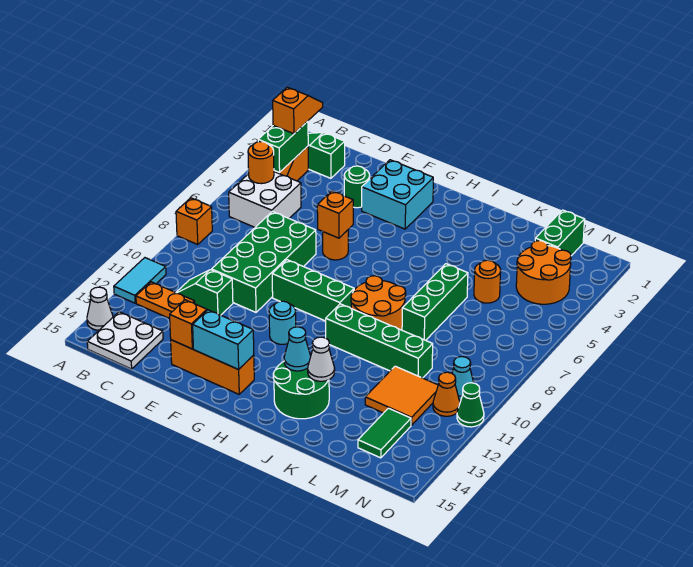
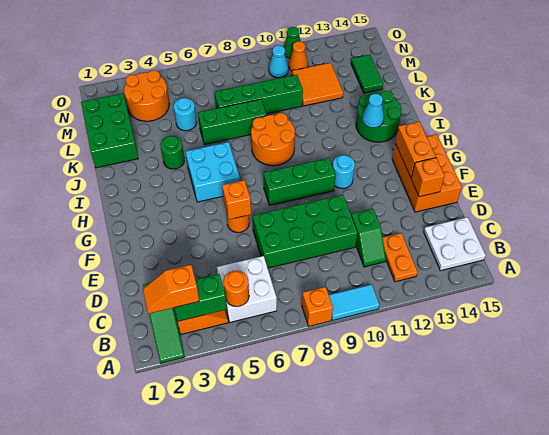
cyan 1x2 tile [114,258,166,303] -> cyan 1x2 tile moved to [329,284,379,320]
white 1x1 cone [87,287,113,330] -> none
green 1x1 round brick [344,166,370,208] -> green 1x1 round brick moved to [160,136,184,169]
orange 1x3 brick [171,340,254,394] -> orange 2x3 brick [392,134,462,212]
cyan 2x2 brick [362,160,433,229] -> cyan 2x2 brick moved to [186,142,240,202]
green 1x3 brick [272,260,354,321] -> green 1x3 brick turned to [264,158,336,205]
cyan 1x2 brick [193,310,254,370] -> orange 1x2 brick [395,122,436,178]
green 1x4 brick [326,304,433,378] -> green 1x4 brick turned to [215,75,303,114]
white 1x1 cone [308,337,335,381] -> none
orange 1x1 round brick [474,260,501,303] -> cyan 1x1 round brick [174,98,197,131]
green 1x2 brick [535,210,585,256] -> green 2x3 brick [81,93,138,168]
green 1x2 tile [358,408,411,458] -> green 1x2 tile turned to [351,55,383,93]

